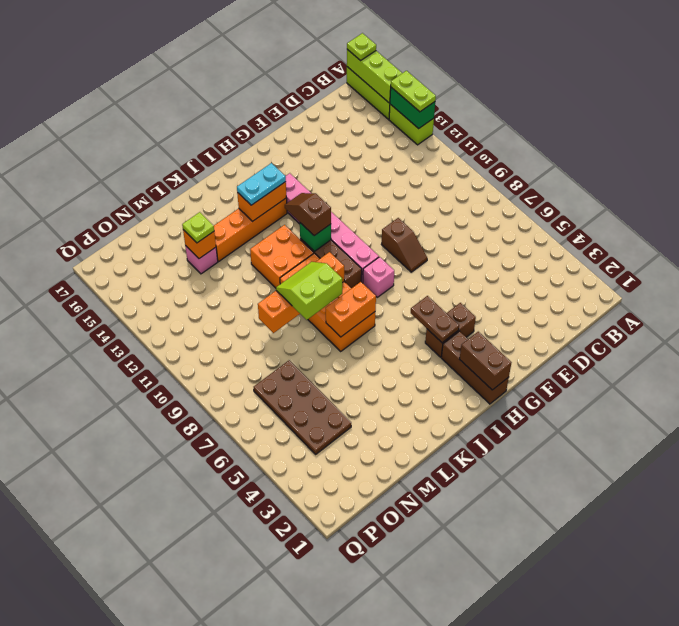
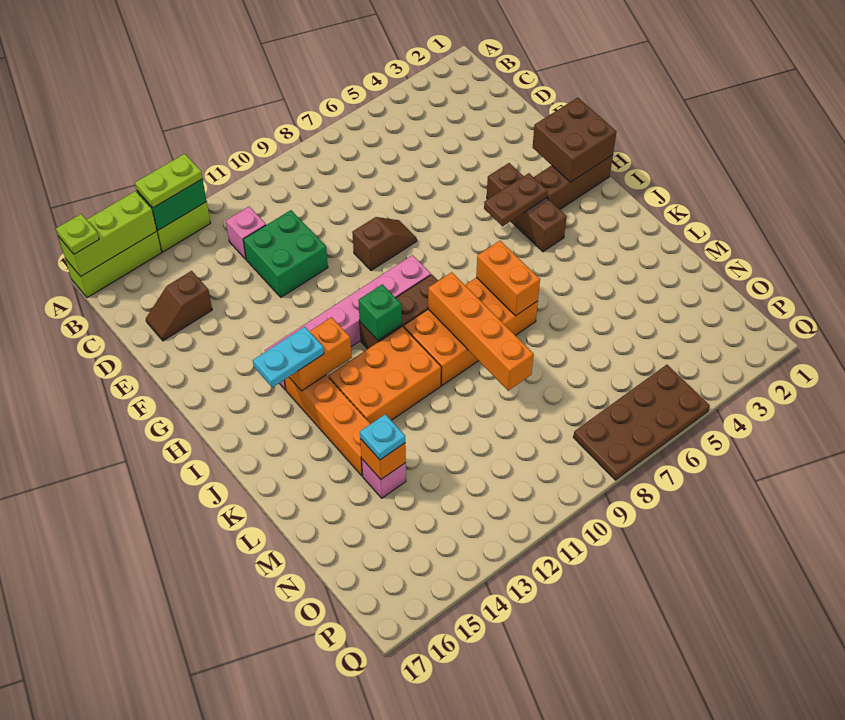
none -> green 2x2 brick [243,210,328,297]
brown 1x2 brick [425,303,476,357] -> brown 1x3 brick [487,163,567,252]
brown 1x2 brick [460,332,511,390] -> brown 2x2 brick [533,98,616,182]
pink 1x1 brick [363,257,394,297] -> pink 1x1 brick moved to [226,207,266,259]
brown 1x2 slope [285,193,331,236] -> brown 1x2 slope moved to [146,271,212,341]
orange 1x2 brick [237,182,286,222] -> orange 1x2 brick turned to [289,317,352,391]
cyan 1x2 plate [237,163,286,205] -> cyan 1x2 plate turned to [253,327,324,388]
orange 2x2 brick [250,225,314,288] -> orange 2x3 brick [328,326,441,424]
lime 2x2 slope [276,262,342,320] -> none
lime 1x1 plate [182,212,214,243] -> cyan 1x1 plate [360,414,405,460]
brown 2x4 plate [254,360,351,454] -> brown 2x4 plate moved to [573,365,710,480]

